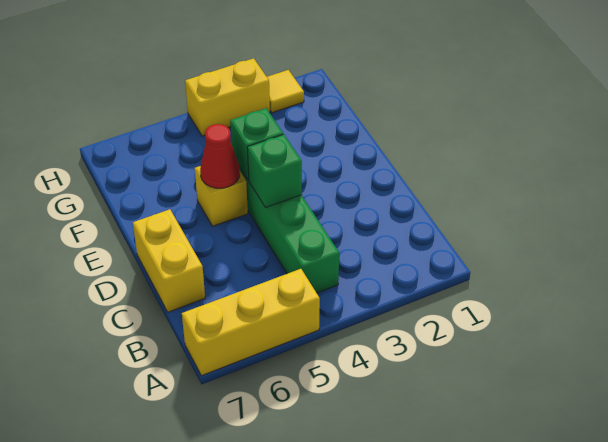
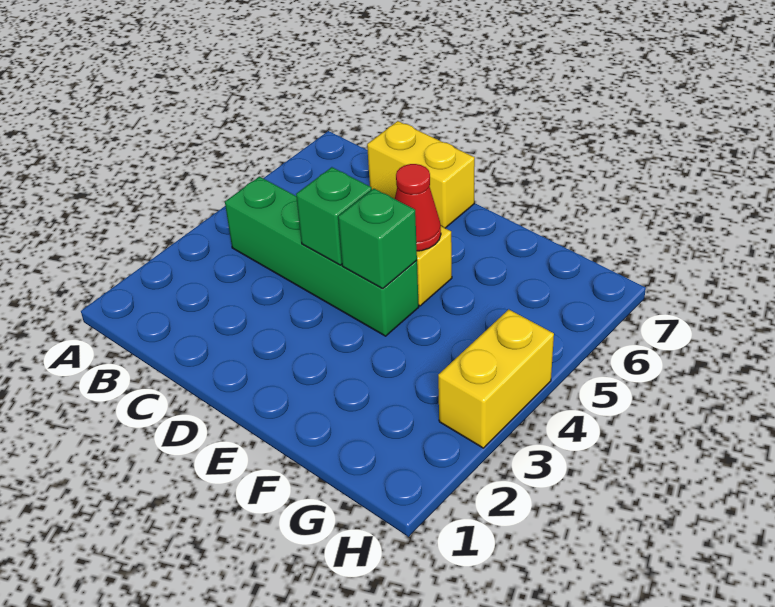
yellow 1x3 brick [182,269,320,376] -> none
yellow 1x1 tile [267,70,304,113] -> none

